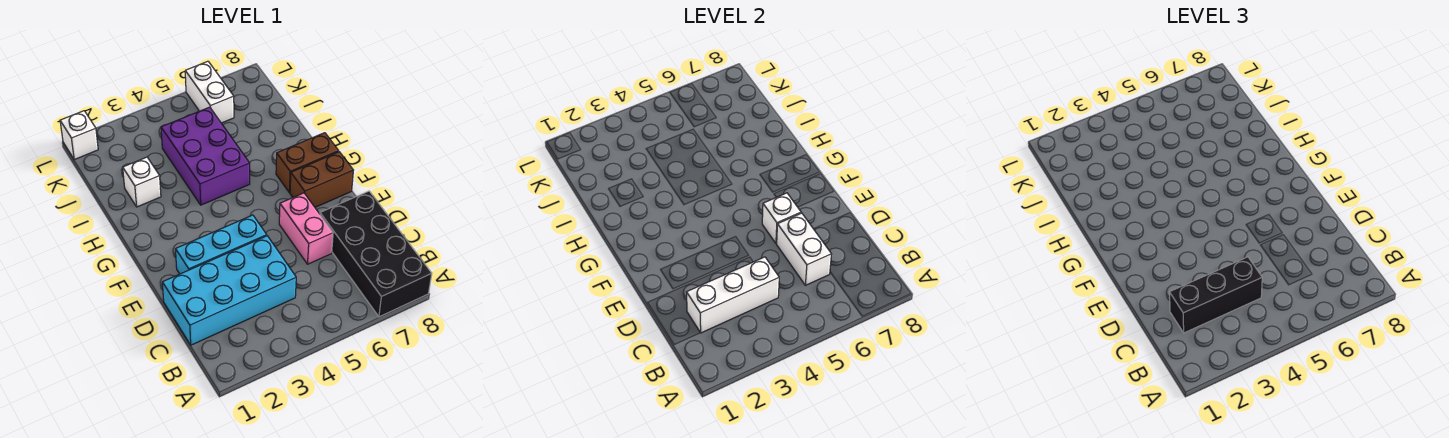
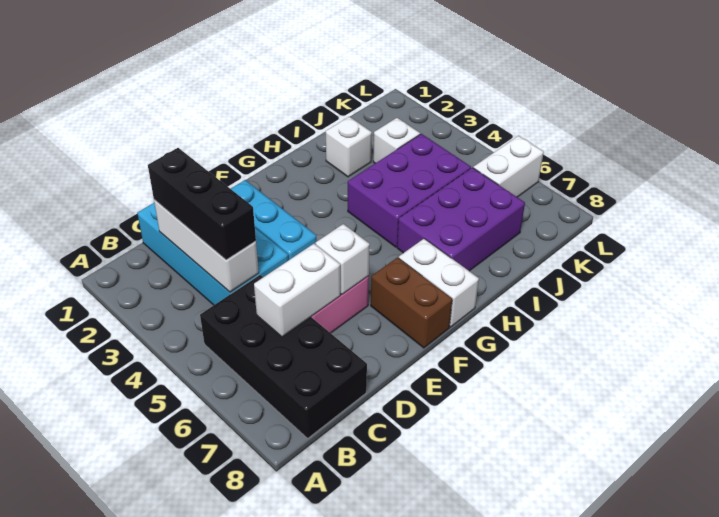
black 2x4 brick [320,191,432,317] -> black 2x4 brick turned to [200,275,367,438]
brown 1x2 brick [276,133,339,193] -> white 1x2 brick [399,239,479,327]
none -> purple 2x3 brick [397,168,525,271]
white 1x1 brick [60,111,98,159] -> white 1x1 brick moved to [373,118,420,163]

